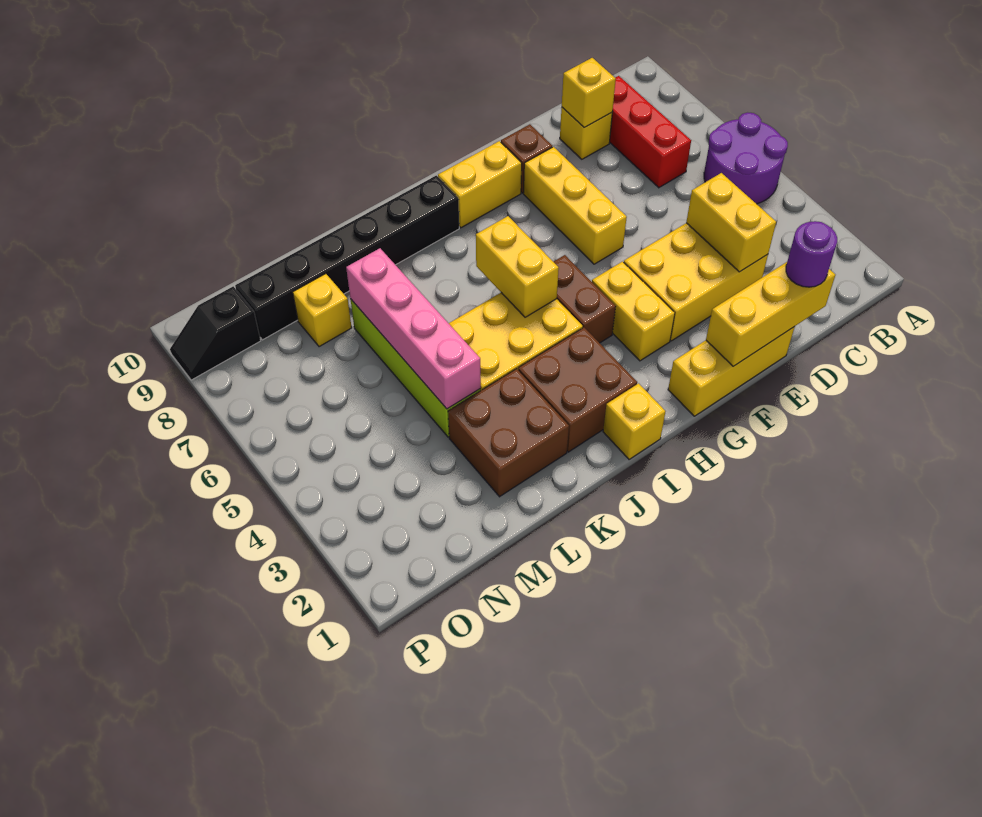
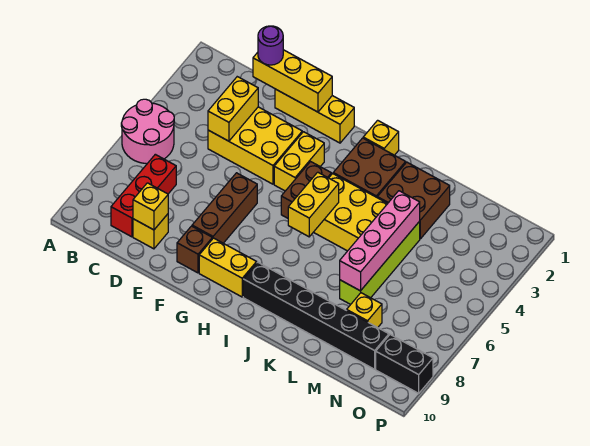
purple 2x2 round brick [704,112,788,204] -> pink 2x2 round brick [121,99,174,164]
yellow 1x3 brick [523,147,627,264] -> brown 1x3 brick [192,173,257,243]
black 1x2 slope [170,286,261,380] -> black 1x2 brick [376,335,433,393]

